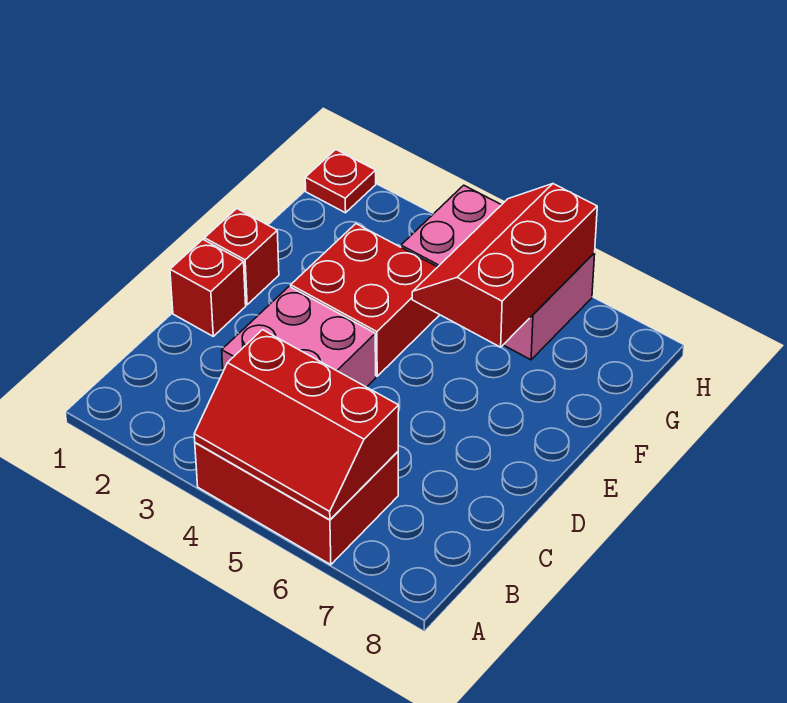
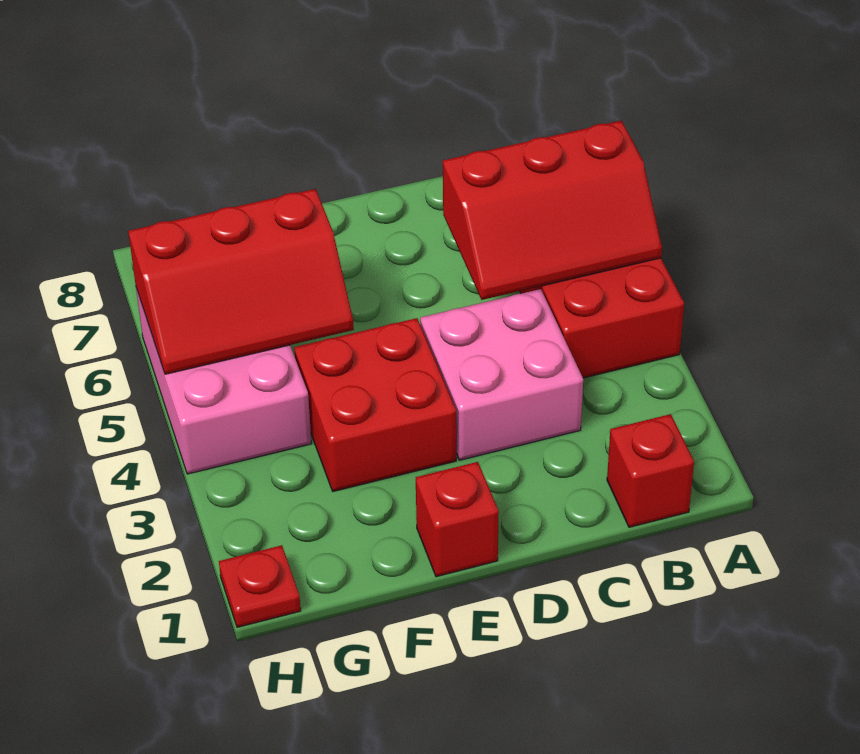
red 2x3 slope [194,330,399,520] -> red 2x3 slope turned to [443,121,662,300]
red 1x1 brick [170,240,246,336] -> red 1x1 brick moved to [607,414,694,527]

